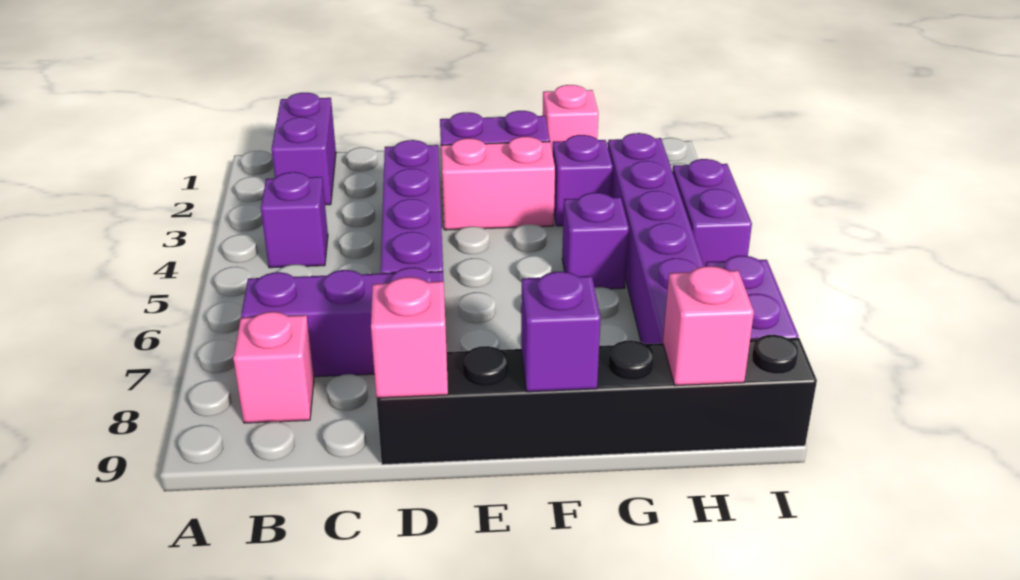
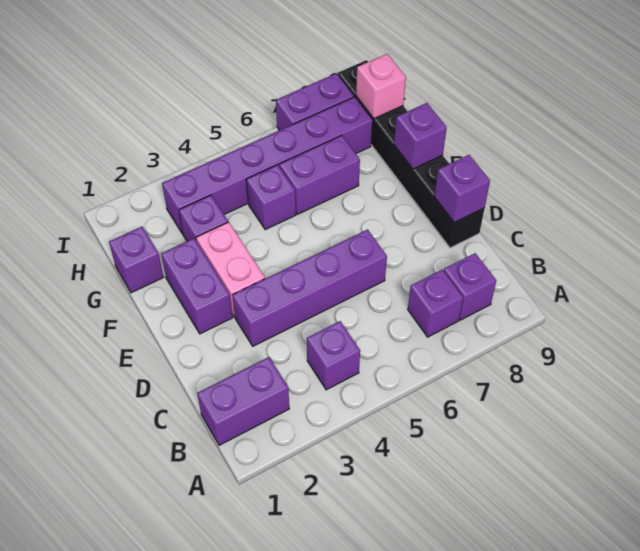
purple 1x3 brick [241,267,444,377] -> purple 1x1 brick [408,270,463,337]
pink 1x1 brick [233,312,314,423] -> purple 1x1 brick [444,253,496,320]
pink 1x1 brick [371,277,448,398] -> purple 1x1 brick [434,155,490,223]
pink 1x1 brick [543,85,599,154] -> purple 1x1 brick [109,227,163,293]
purple 1x2 brick [672,159,752,266] -> purple 1x2 brick moved to [279,136,360,214]

